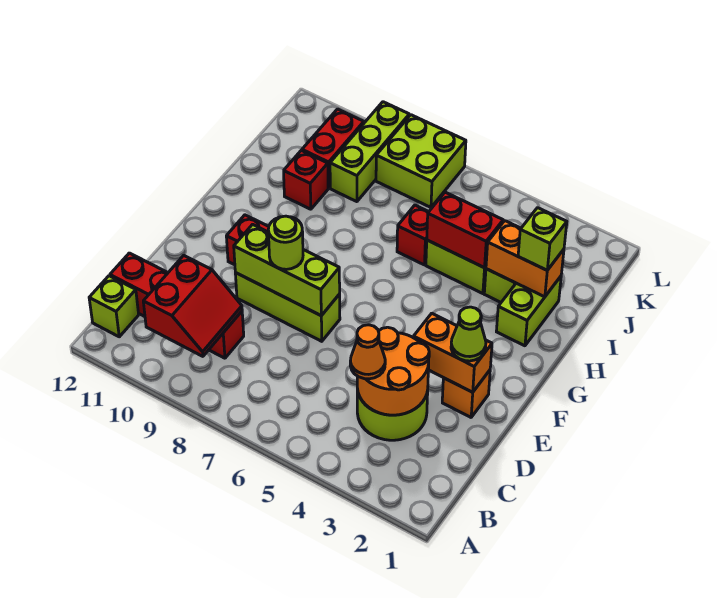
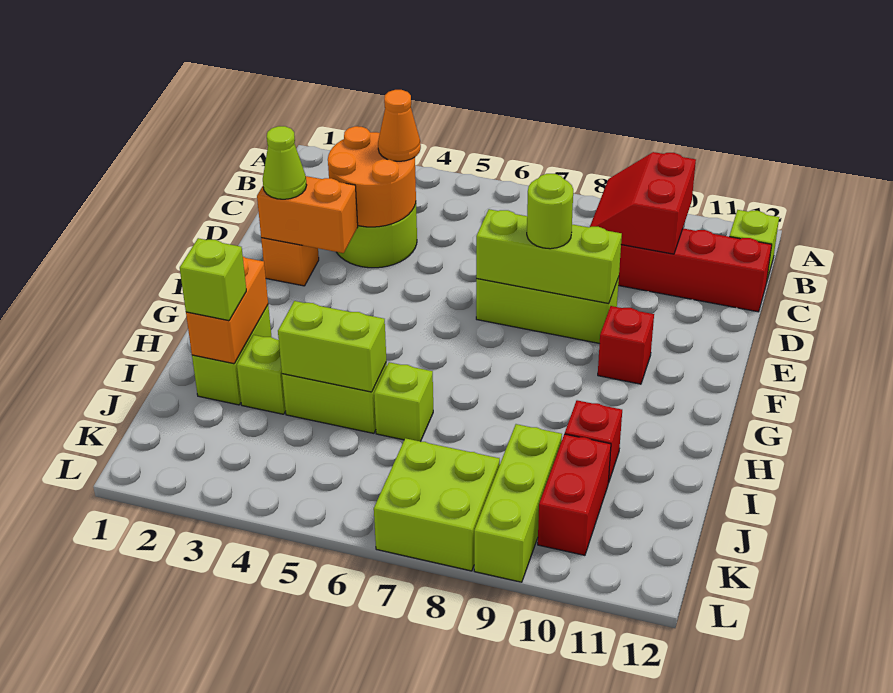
orange 1x2 brick [486,221,564,297] -> orange 1x2 brick turned to [186,257,268,364]
red 1x2 brick [427,192,503,268] -> lime 1x2 brick [278,301,386,392]
red 1x1 brick [397,205,428,265] -> lime 1x1 brick [374,362,433,442]

